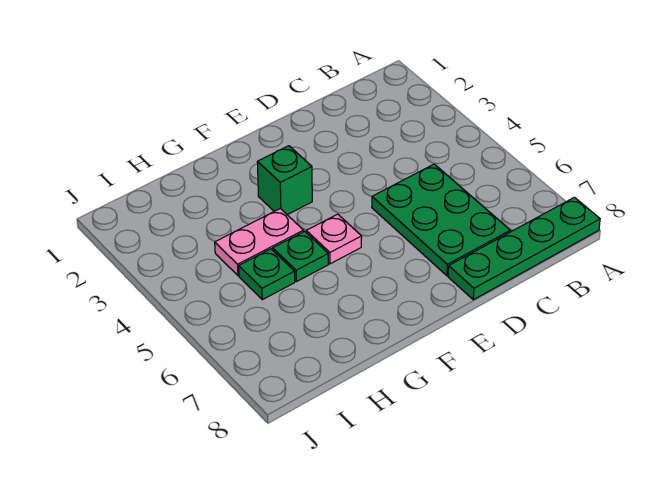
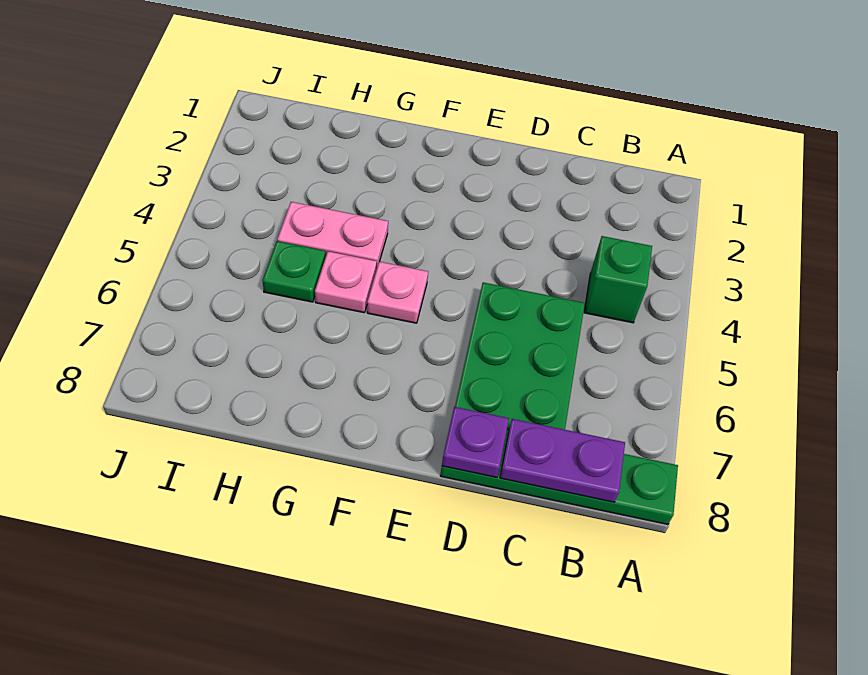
none -> purple 1x2 plate [500,419,625,502]
none -> purple 1x1 plate [442,407,509,477]
green 1x1 brick [257,146,312,215] -> green 1x1 brick moved to [584,236,652,323]
green 1x1 plate [273,231,328,282] -> pink 1x1 plate [315,251,377,313]

